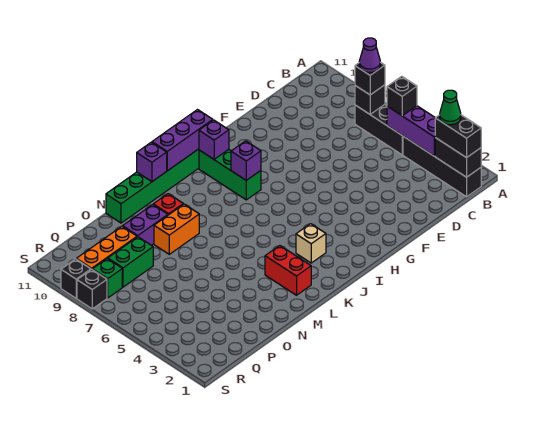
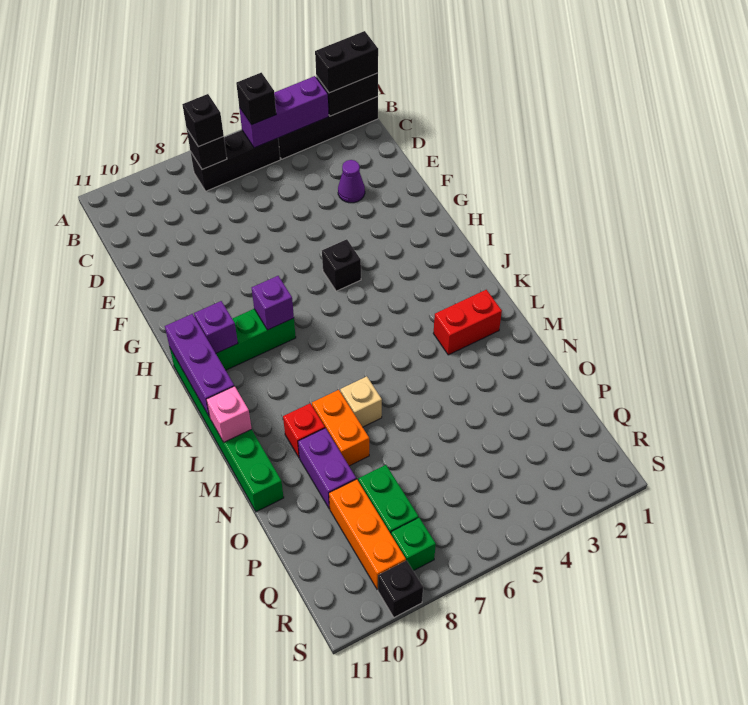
green 1x1 cone [440,90,461,125] -> none
purple 1x1 cone [359,38,380,72] -> purple 1x1 cone moved to [338,160,365,203]
tan 1x1 brick [296,224,326,263] -> tan 1x1 brick moved to [340,376,382,427]
purple 1x1 brick [137,142,167,182] -> pink 1x1 brick [206,386,252,442]
black 1x1 brick [77,270,107,309] -> black 1x1 brick moved to [322,239,361,291]

